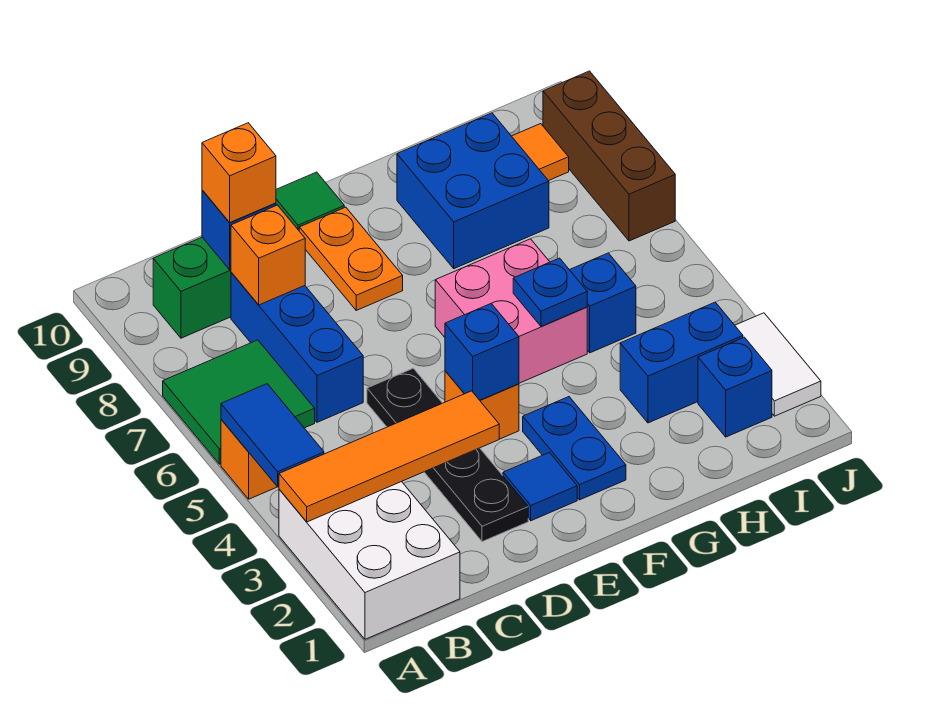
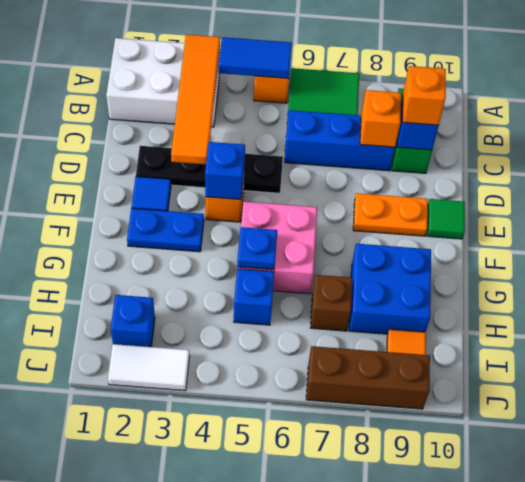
blue 1x2 brick [620,302,743,423] -> none
none -> brown 1x1 brick [311,275,352,331]

